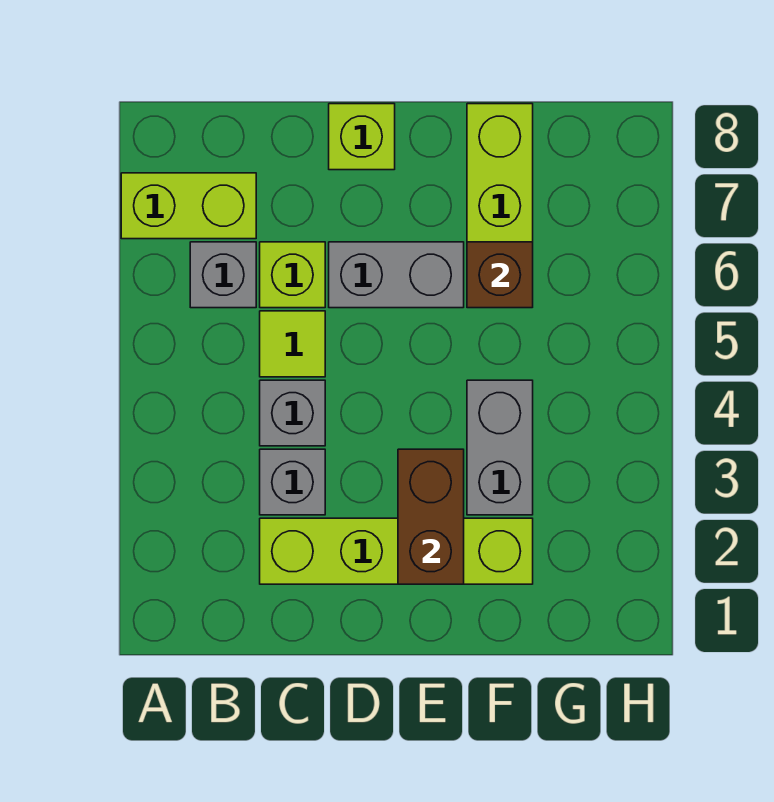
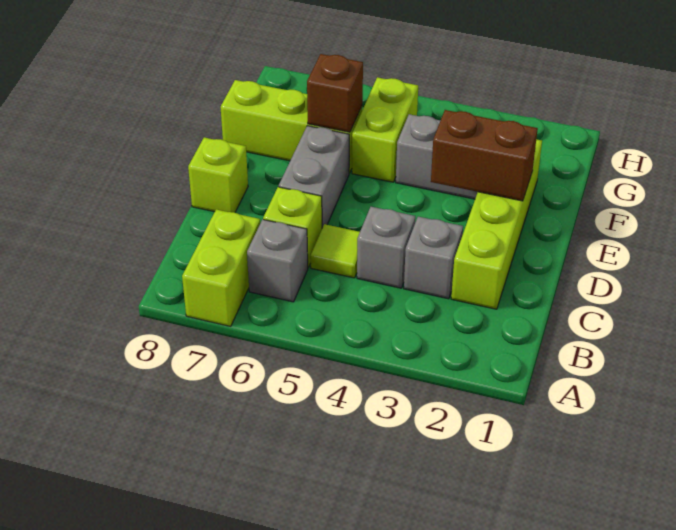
none -> lime 1x2 brick [352,77,418,182]

